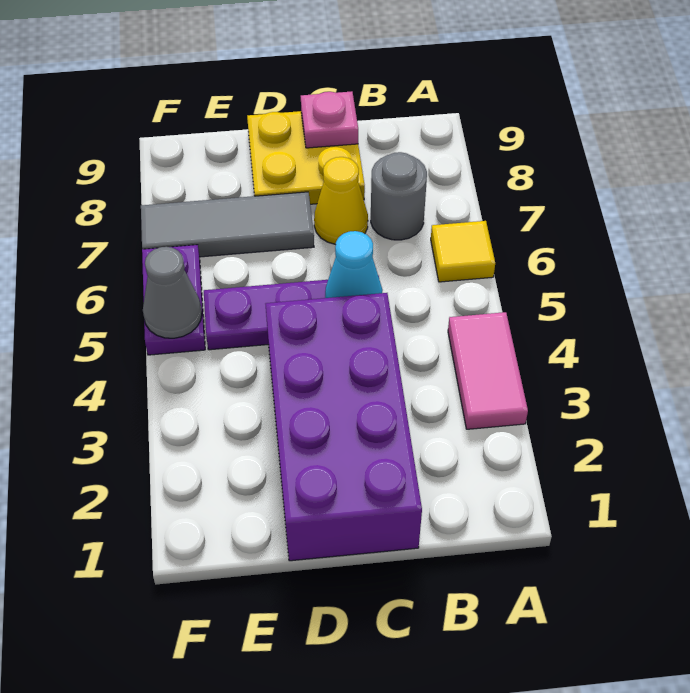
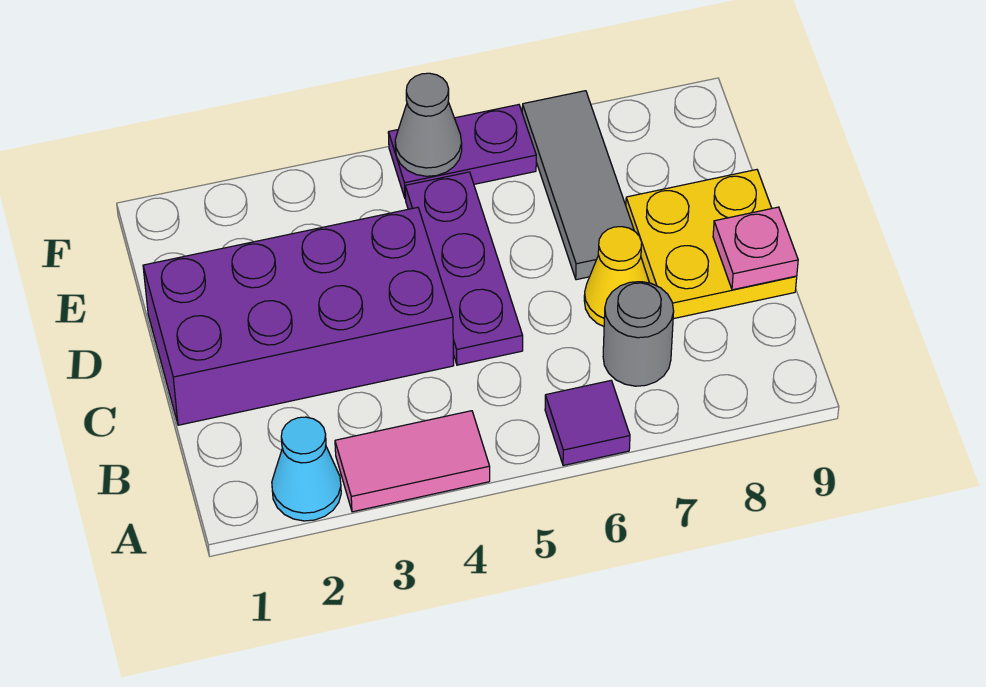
yellow 1x1 tile [431,221,495,282] -> purple 1x1 tile [545,381,630,466]
cyan 1x1 cone [325,231,382,298] -> cyan 1x1 cone moved to [272,417,341,521]

